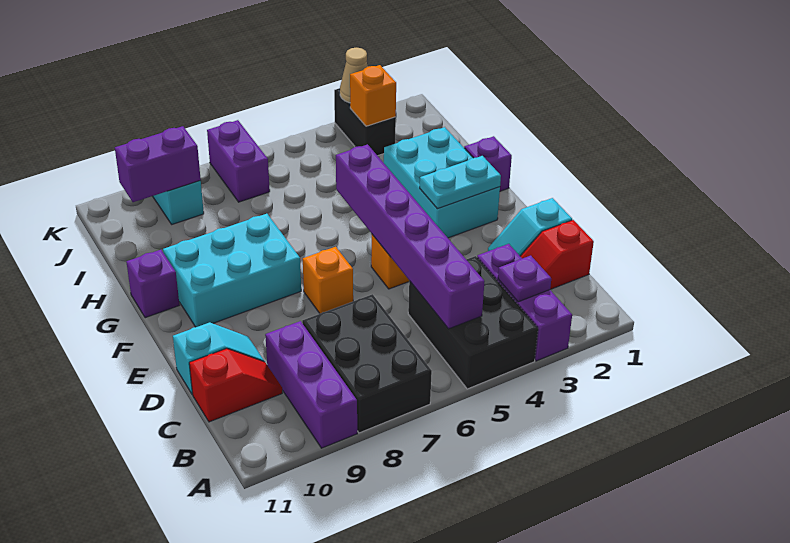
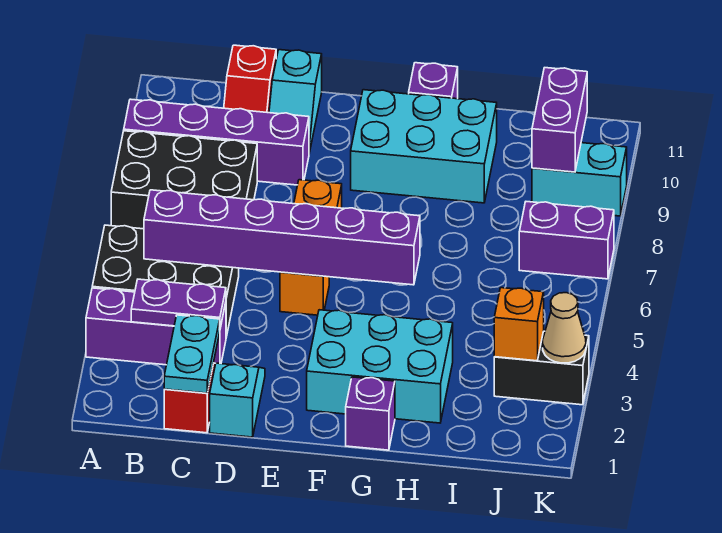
purple 1x3 brick [265,321,357,448] -> purple 1x4 brick [124,99,309,185]
purple 1x1 plate [498,256,551,302] -> purple 1x2 plate [131,279,226,328]
cyan 1x2 plate [420,156,501,209] -> cyan 1x2 plate moved to [164,315,220,393]
cyan 2x3 brick [163,214,301,327] -> cyan 2x3 brick turned to [351,90,497,203]

